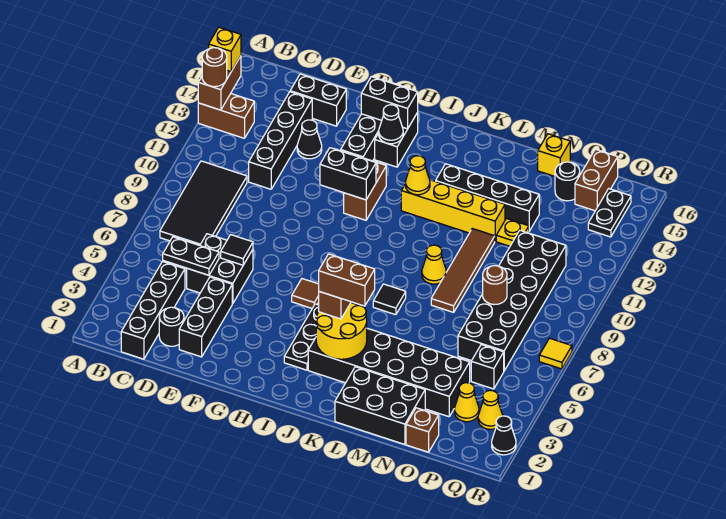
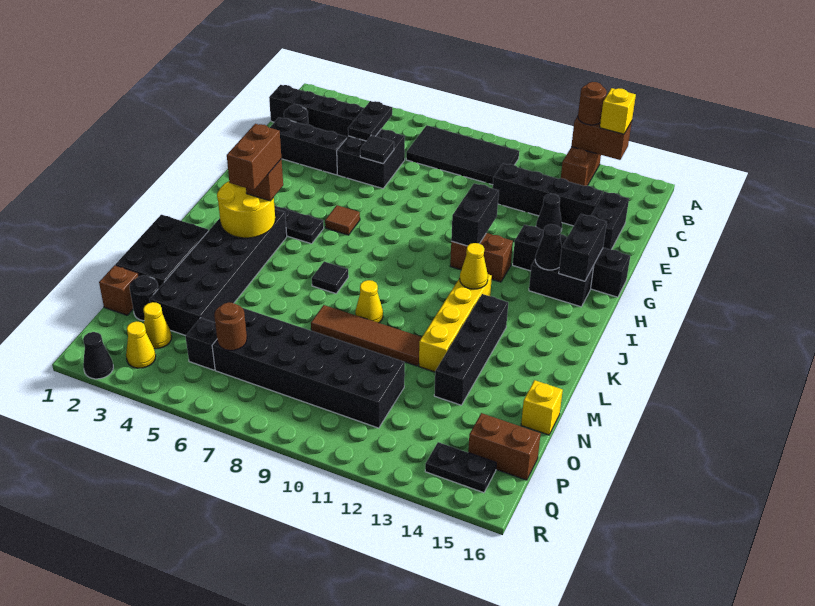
yellow 1x1 plate [496,219,529,246] -> none
brown 1x1 round brick [483,266,507,305] -> brown 1x1 round brick moved to [214,302,247,350]
black 1x1 round brick [555,162,580,201] -> black 1x1 round brick moved to [130,275,159,321]
yellow 1x1 tile [539,338,572,369] -> none

